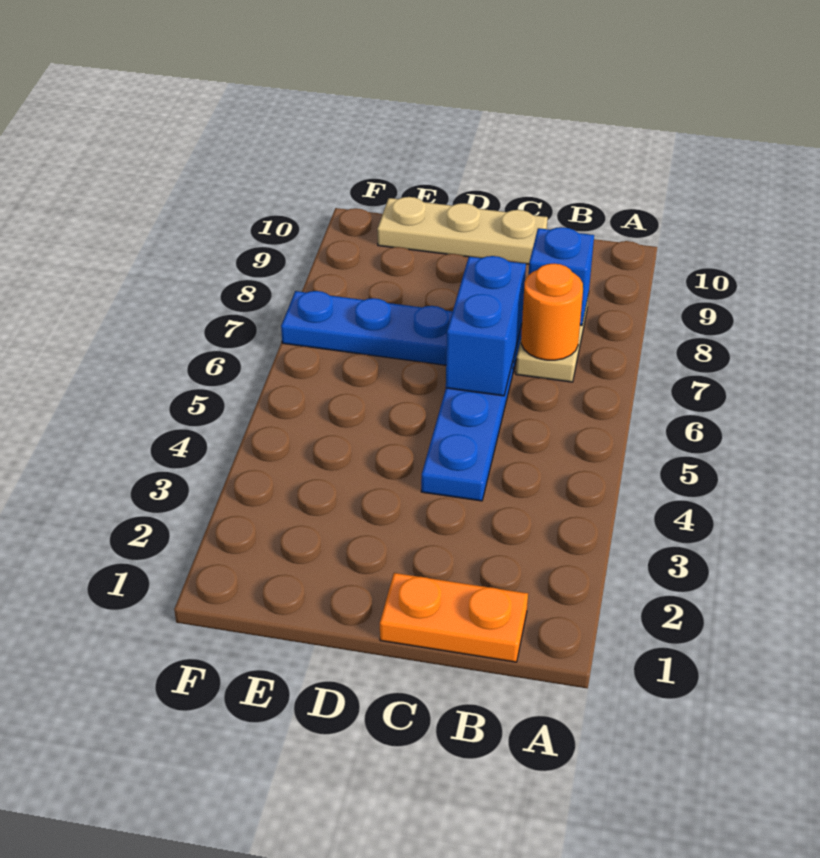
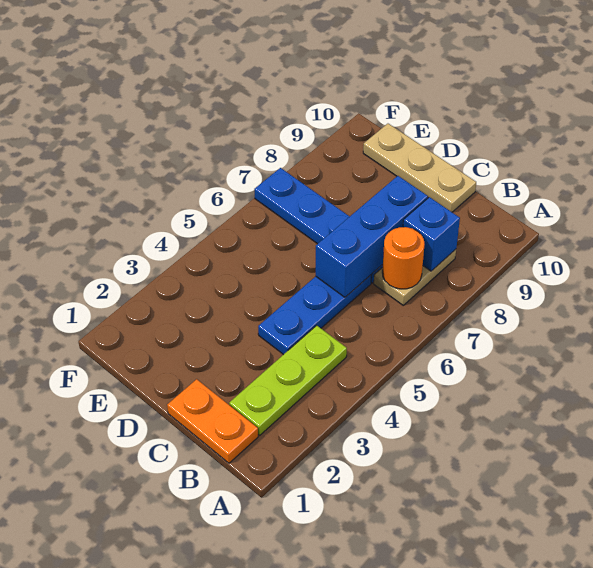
none -> lime 1x3 plate [229,325,347,435]
blue 1x2 brick [446,256,526,396] -> blue 1x3 brick [316,176,428,297]

